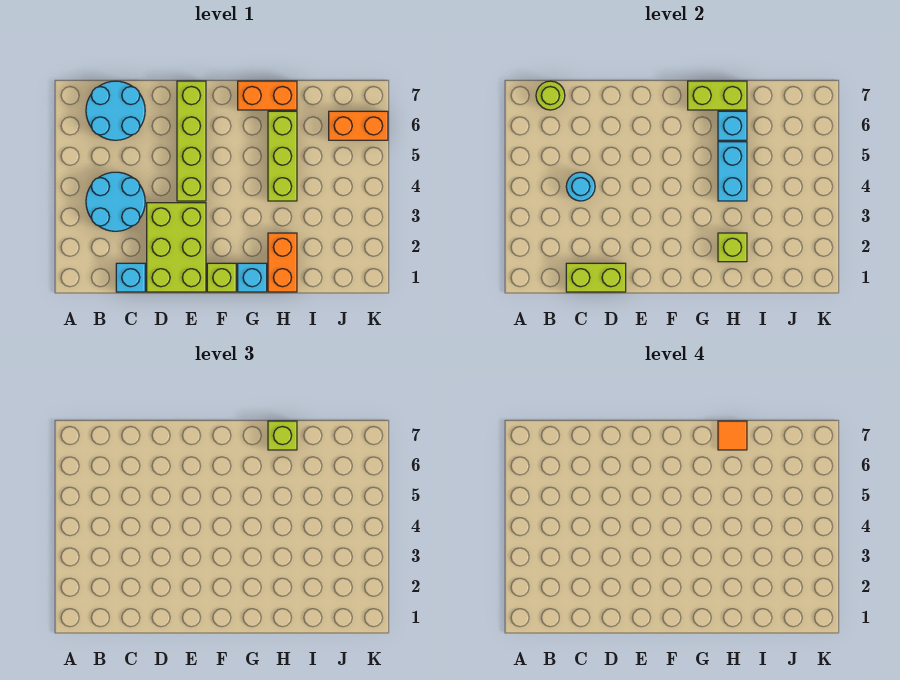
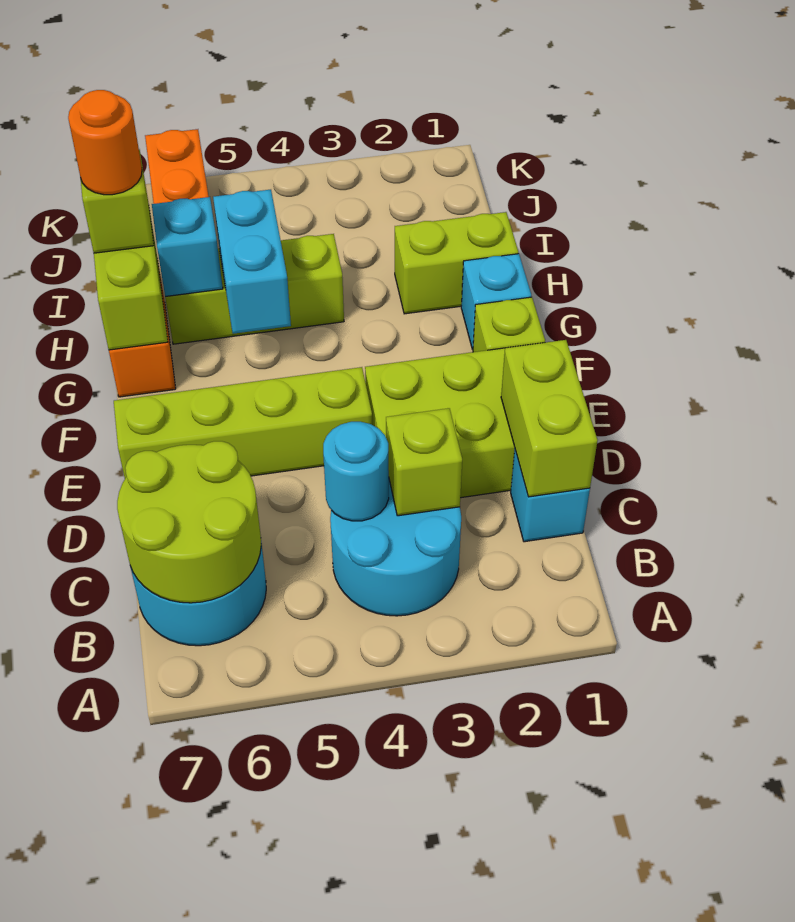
lime 1x1 round brick [536,81,565,110] -> lime 2x2 round brick [117,441,261,603]
orange 1x2 brick [268,233,297,292] -> lime 1x2 brick [395,212,518,314]
lime 1x1 brick [718,233,747,262] -> lime 1x1 brick moved to [386,408,462,516]
cyan 1x2 brick [718,142,747,201] -> cyan 1x2 brick turned to [213,190,291,334]
orange 1x1 tile [718,421,747,450] -> orange 1x1 round brick [68,90,142,195]

